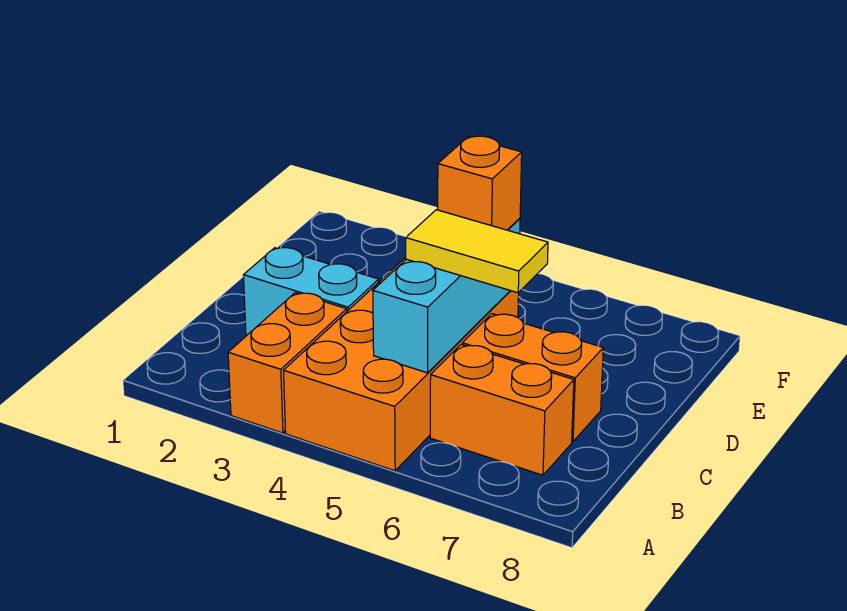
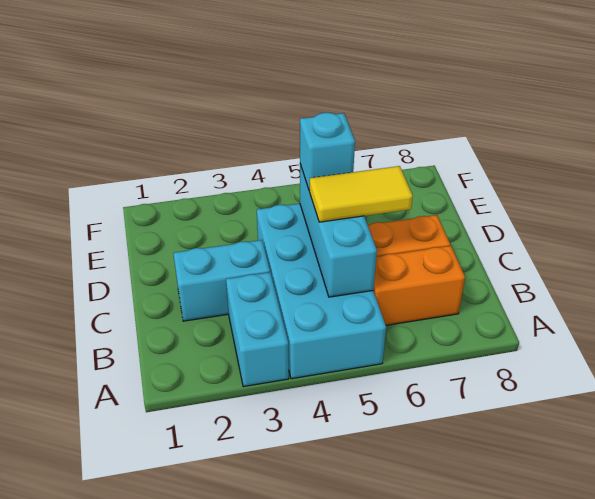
orange 1x2 brick [228,293,347,433] -> cyan 1x2 brick [226,272,289,387]
orange 2x4 brick [284,258,519,471] -> cyan 2x4 brick [257,203,386,379]
orange 1x1 brick [438,136,522,230] -> cyan 1x1 brick [300,113,355,190]

